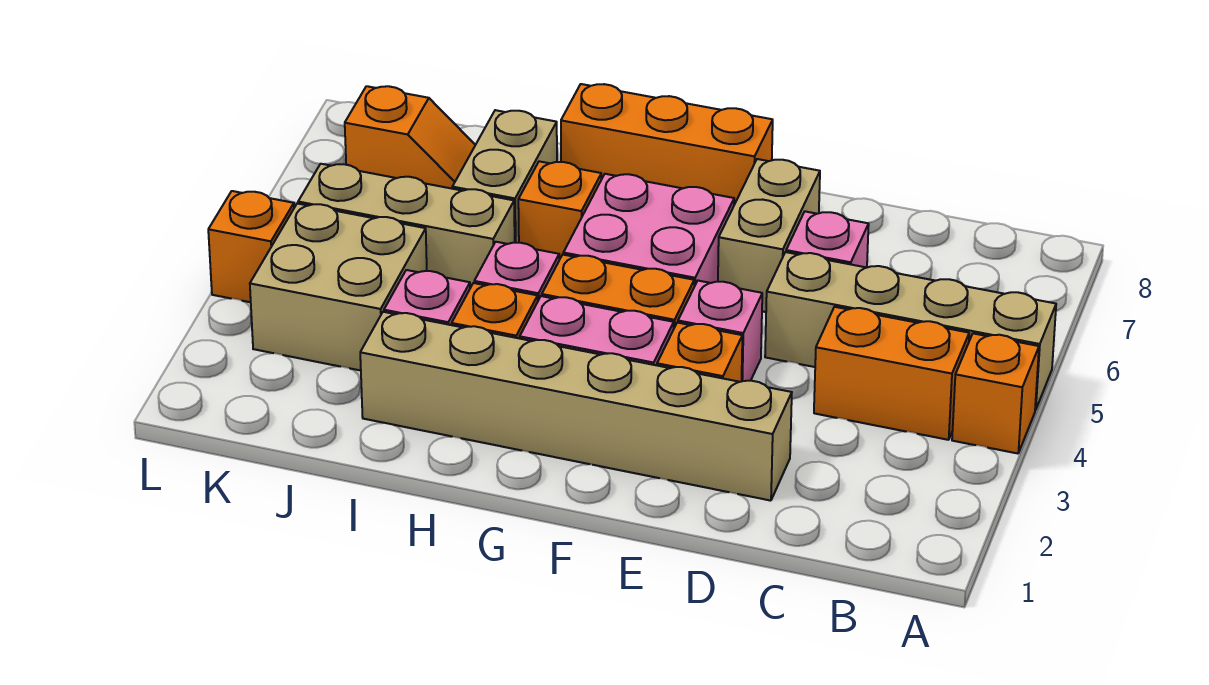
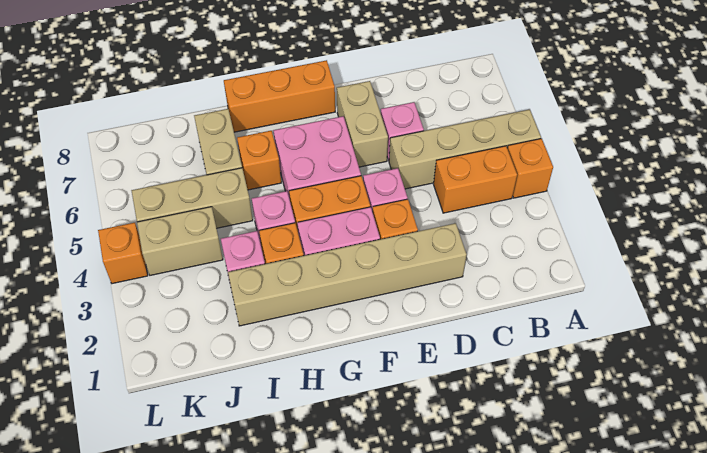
tan 2x2 brick [250,204,427,371] -> tan 1x2 brick [137,207,223,275]
orange 1x2 slope [345,86,475,189] -> none

